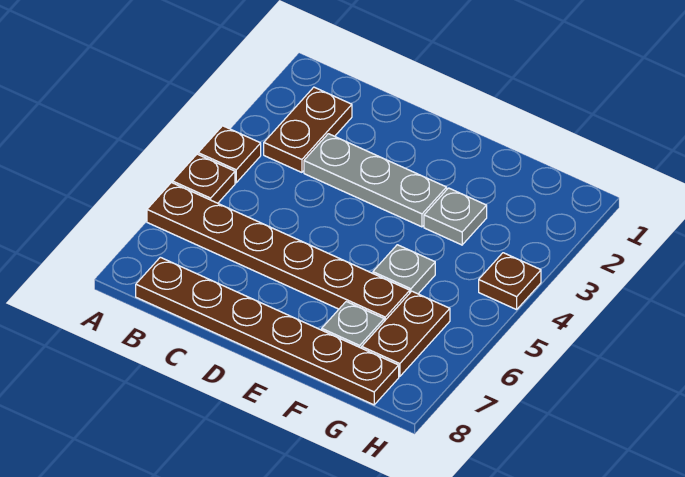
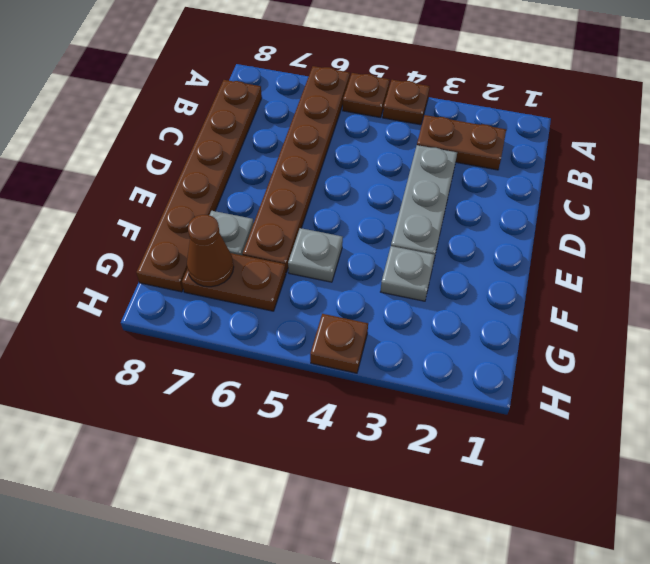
none -> brown 1x1 cone [187,215,234,287]

